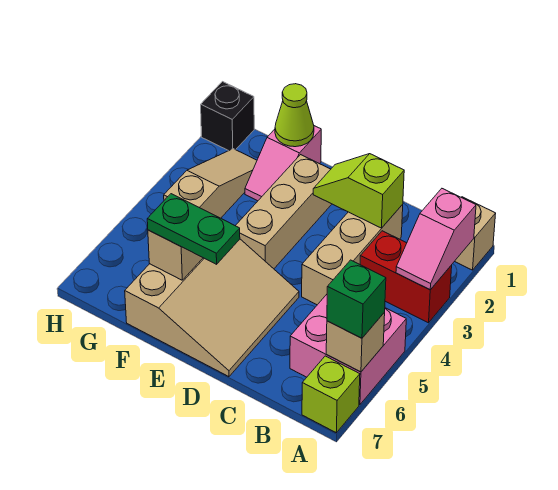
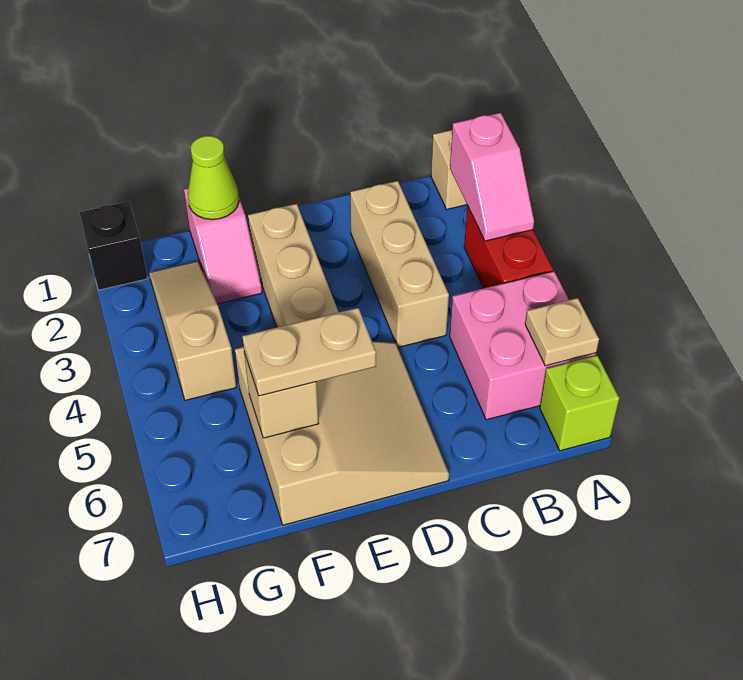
red 1x2 brick [360,231,452,323] -> red 1x2 brick turned to [464,206,553,288]
tan 1x1 brick [326,312,385,372] -> tan 1x1 plate [525,298,599,366]
green 1x1 brick [327,260,386,338] -> none
lime 1x2 slope [313,154,404,228] -> none
green 1x2 plate [147,194,240,264] -> tan 1x2 plate [242,308,376,396]

